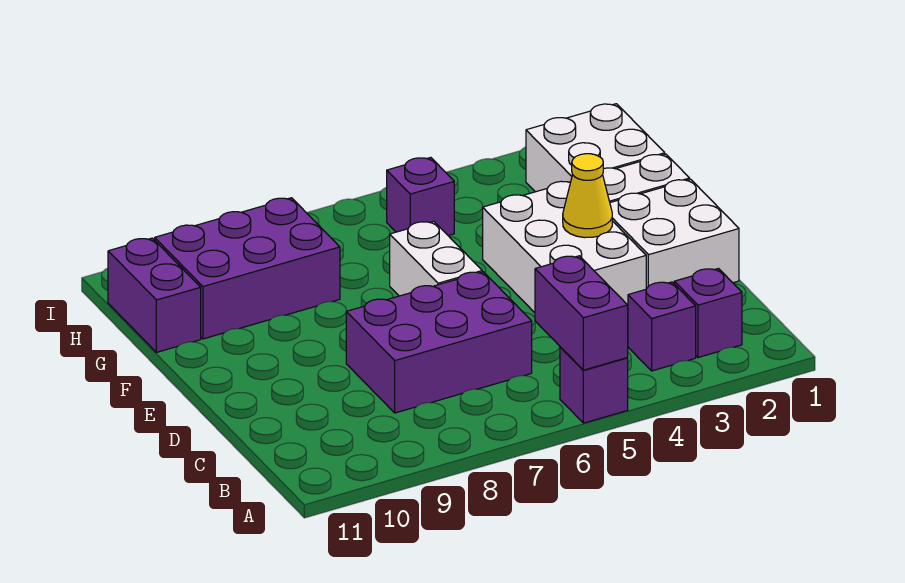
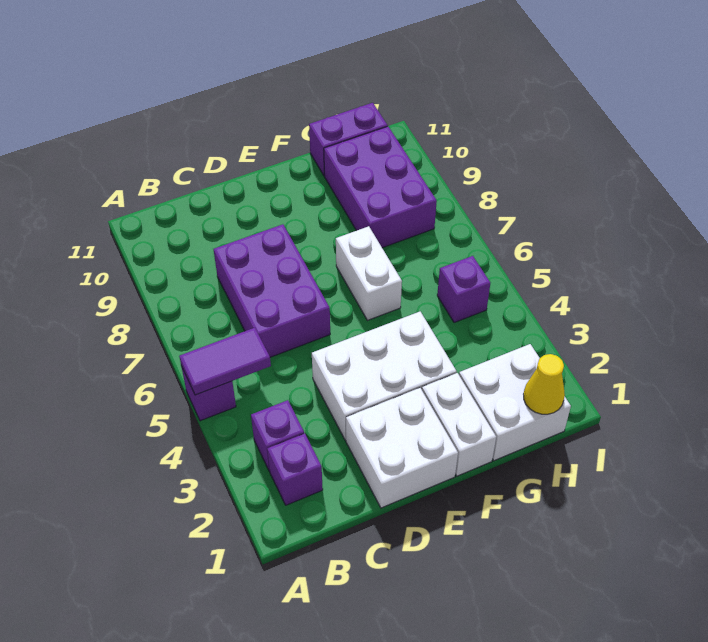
purple 1x2 brick [535,256,628,370] -> purple 1x2 tile [179,328,271,395]
yellow 1x1 cone [563,154,612,238] -> yellow 1x1 cone moved to [524,354,565,414]
white 1x2 brick [390,221,482,296] -> white 1x2 brick turned to [336,226,402,320]

